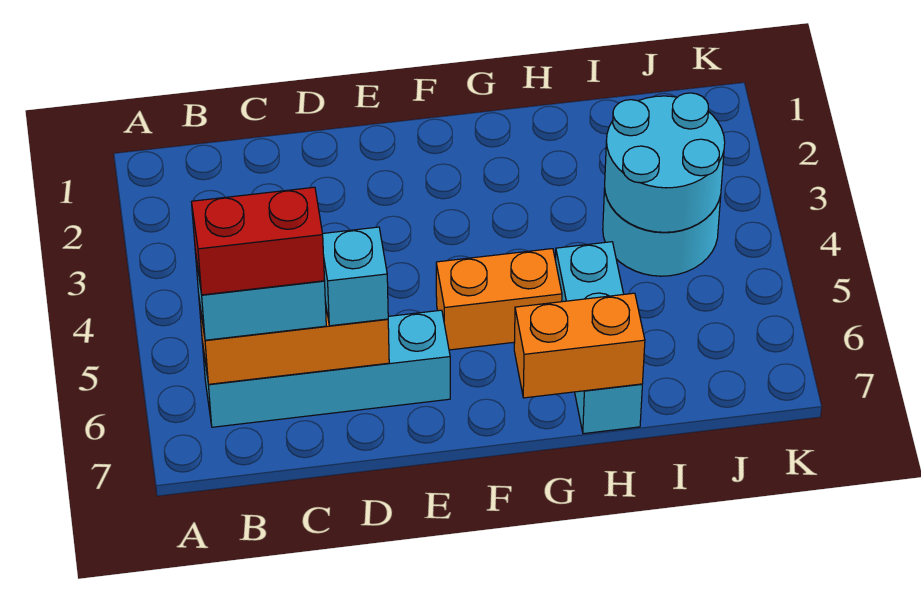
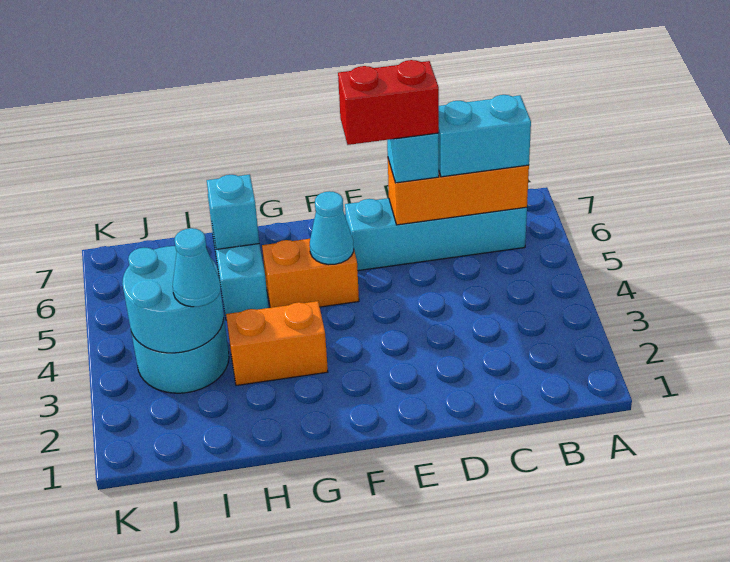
red 1x2 brick [192,187,325,295] -> red 1x2 brick moved to [338,60,439,145]
none -> cyan 1x1 cone [310,191,354,265]
orange 1x2 brick [514,293,645,398] -> orange 1x2 brick moved to [226,301,328,386]
none -> cyan 1x1 brick [207,175,259,249]
none -> cyan 1x1 cone [172,228,221,307]

